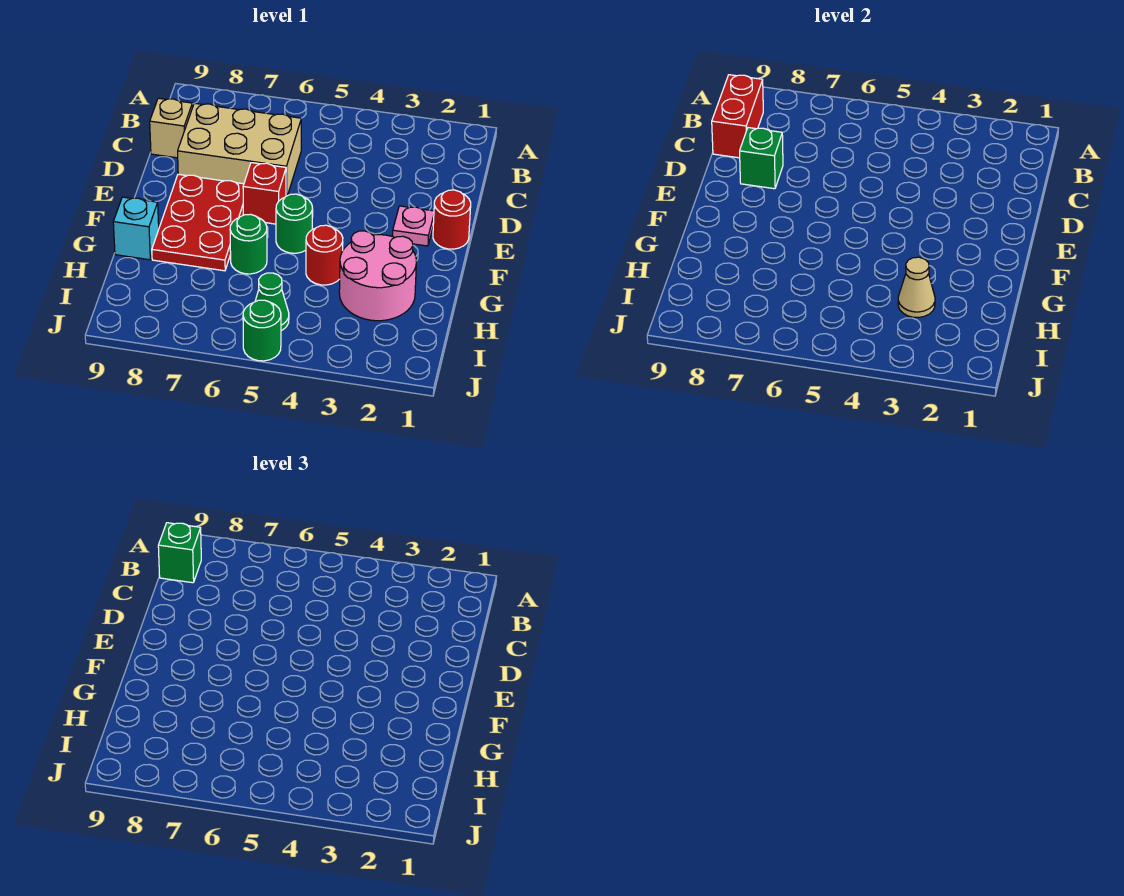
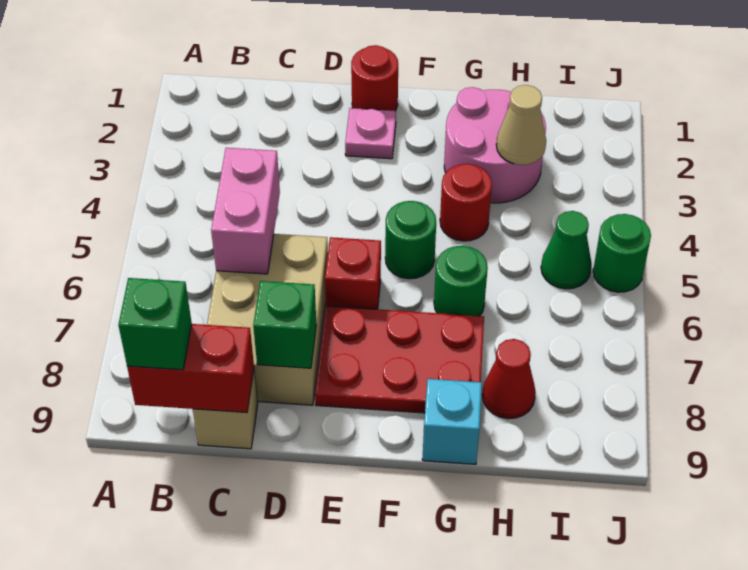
none -> pink 1x2 brick [211,148,280,274]
none -> red 1x1 cone [482,339,536,419]

